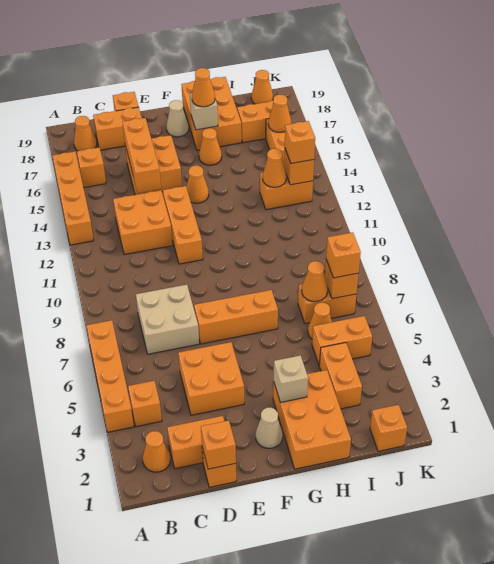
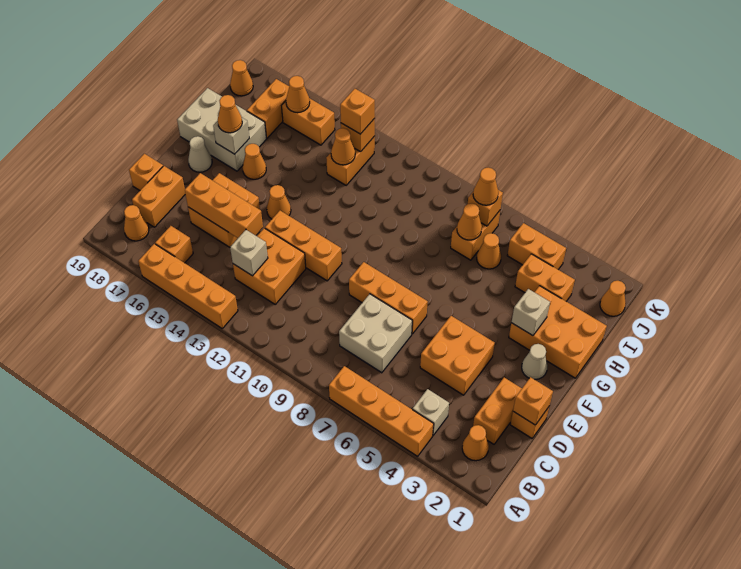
orange 1x1 brick [128,381,162,427] -> tan 1x1 brick [412,389,449,435]
none -> tan 1x1 brick [230,230,268,276]
orange 1x3 brick [194,290,278,344] -> orange 1x3 brick turned to [349,262,428,334]
orange 2x3 brick [181,77,242,151] -> tan 2x3 brick [177,88,267,171]
orange 1x2 brick [312,316,372,365] -> orange 1x2 brick turned to [507,223,566,269]
orange 1x1 brick [370,405,407,451] -> orange 1x1 cone [600,281,626,316]
orange 1x1 brick [326,232,361,278] -> orange 1x1 cone [473,168,498,205]

